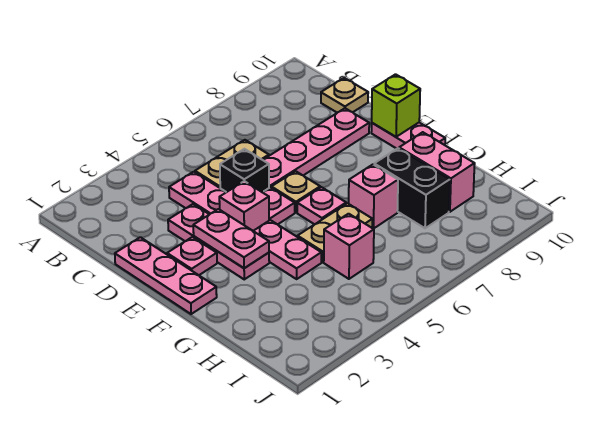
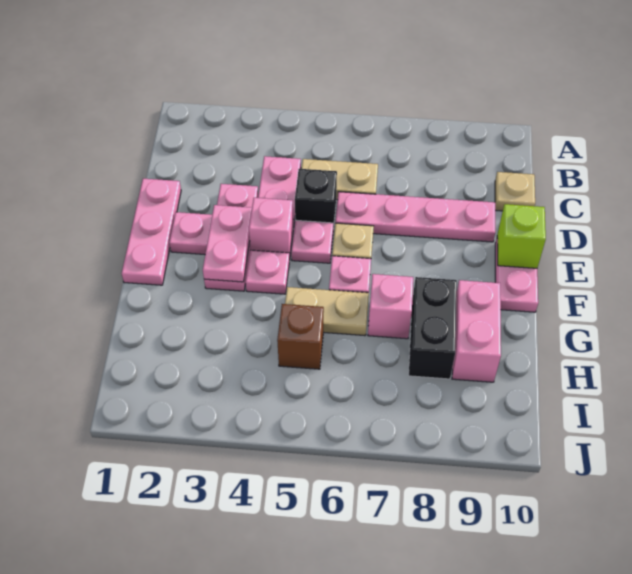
pink 1x2 plate [254,220,321,279] -> pink 1x1 plate [246,250,289,294]
pink 1x1 brick [324,214,374,279] -> brown 1x1 brick [277,304,324,369]

